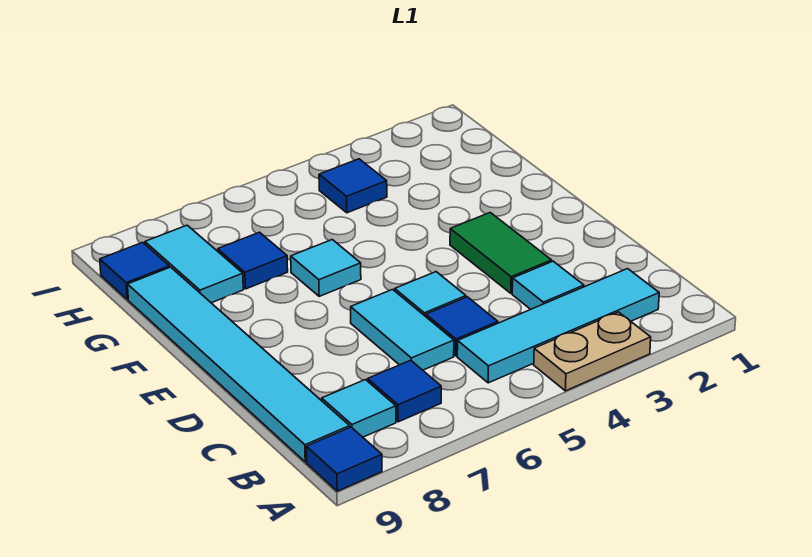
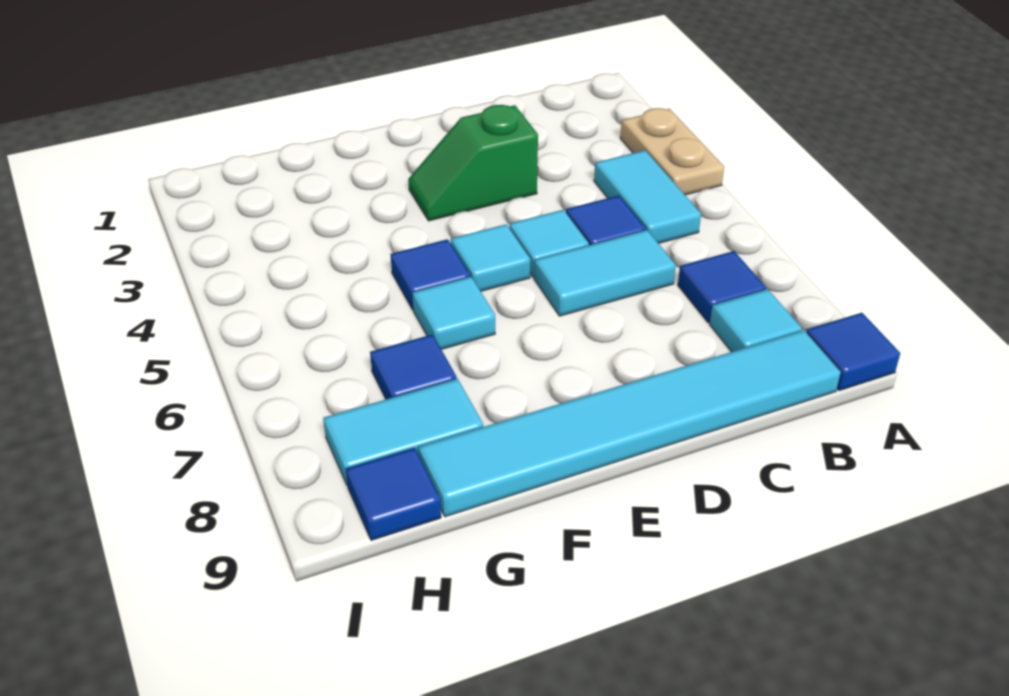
cyan 1x4 tile [457,269,659,383] -> cyan 1x2 tile [594,150,701,243]
cyan 1x1 tile [512,261,584,309] -> cyan 1x1 tile moved to [451,224,530,291]
green 1x2 tile [450,213,552,293] -> green 1x2 slope [408,105,538,221]
blue 1x1 tile [319,159,387,213] -> blue 1x1 tile moved to [391,239,470,310]

